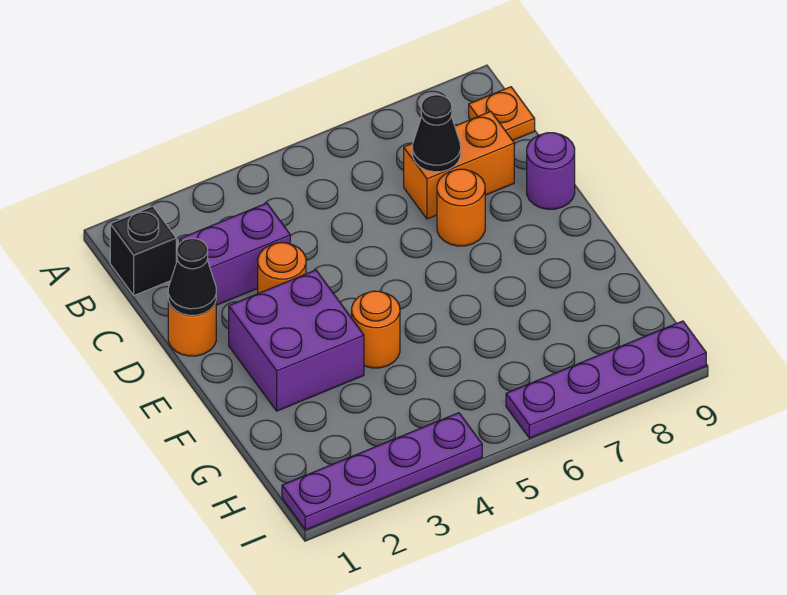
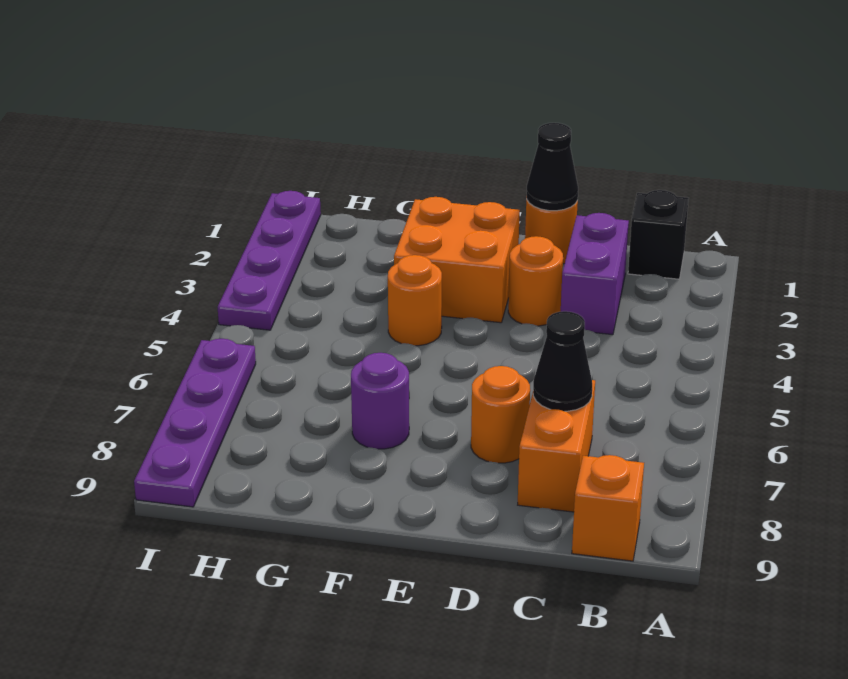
orange 1x1 plate [469,87,535,140] -> orange 1x1 brick [572,455,644,561]
purple 1x1 round brick [527,133,575,209] -> purple 1x1 round brick moved to [351,353,409,449]
purple 2x2 brick [229,270,364,411] -> orange 2x2 brick [394,197,520,323]

